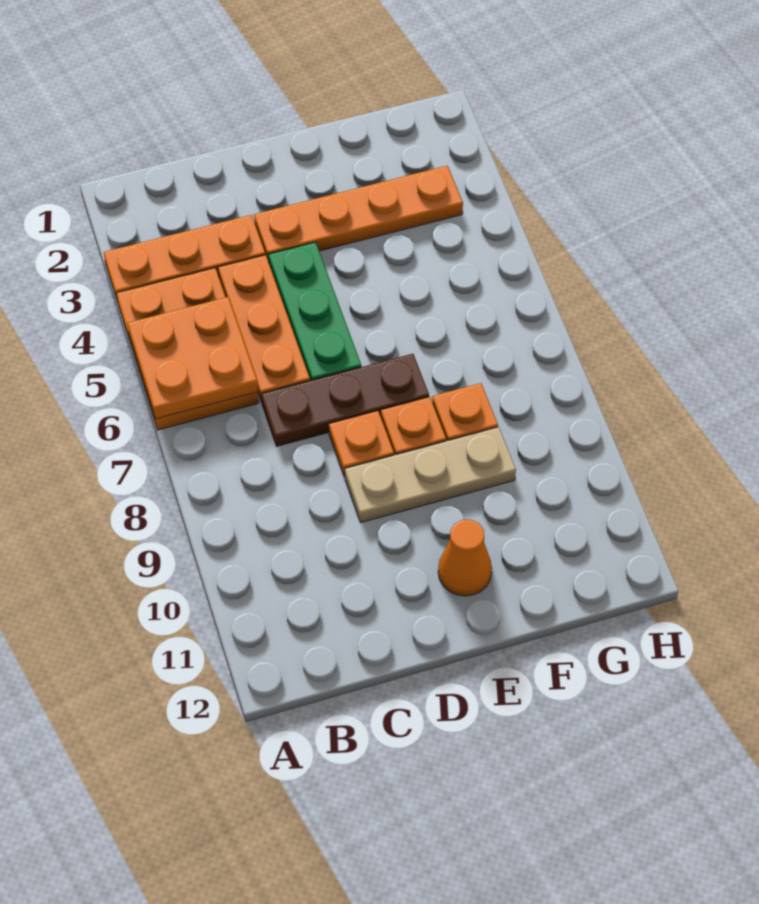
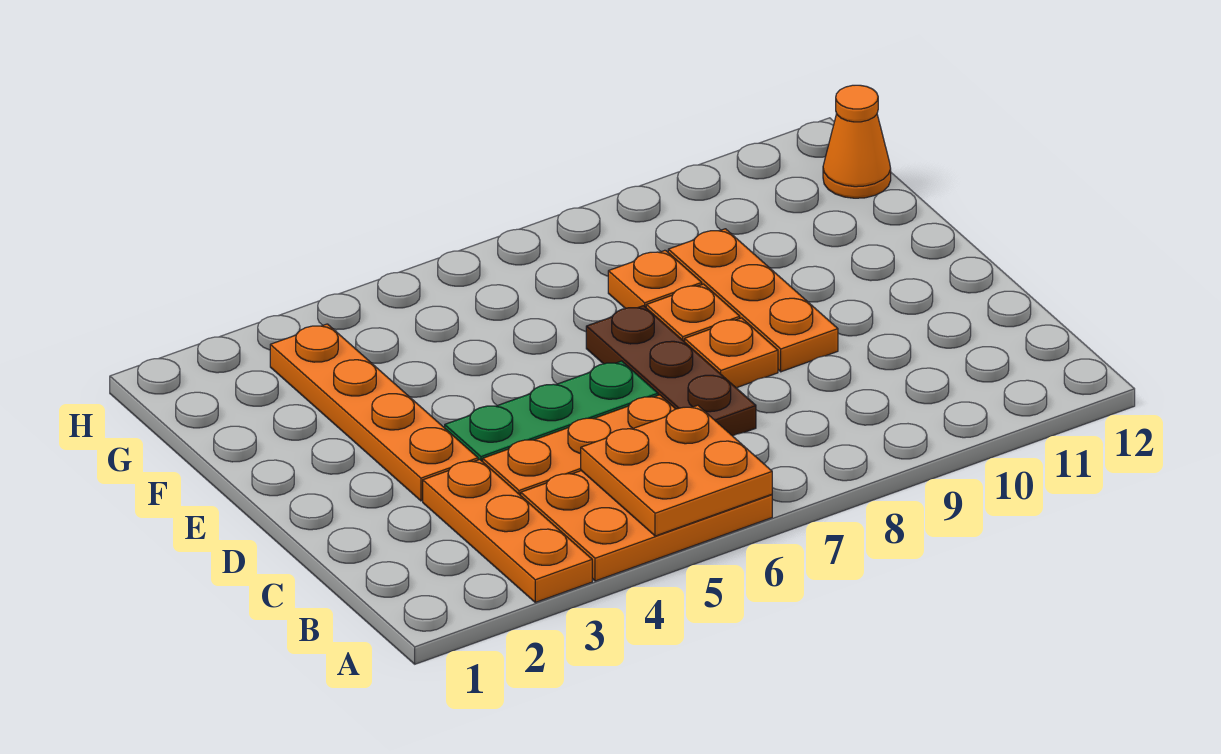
tan 1x3 plate [345,427,516,523] -> orange 1x3 plate [668,229,838,372]
orange 1x1 cone [438,520,492,596] -> orange 1x1 cone moved to [823,85,891,198]

